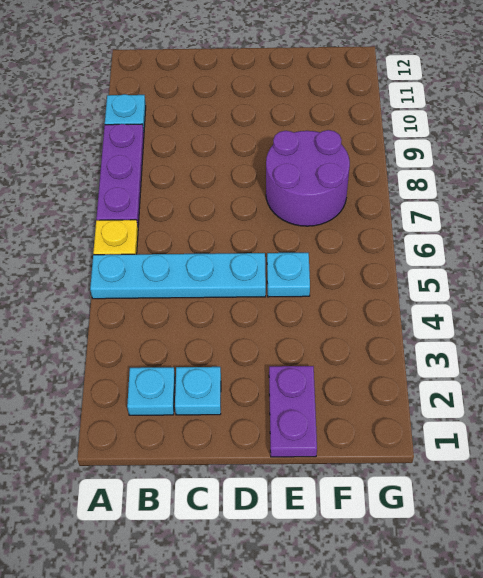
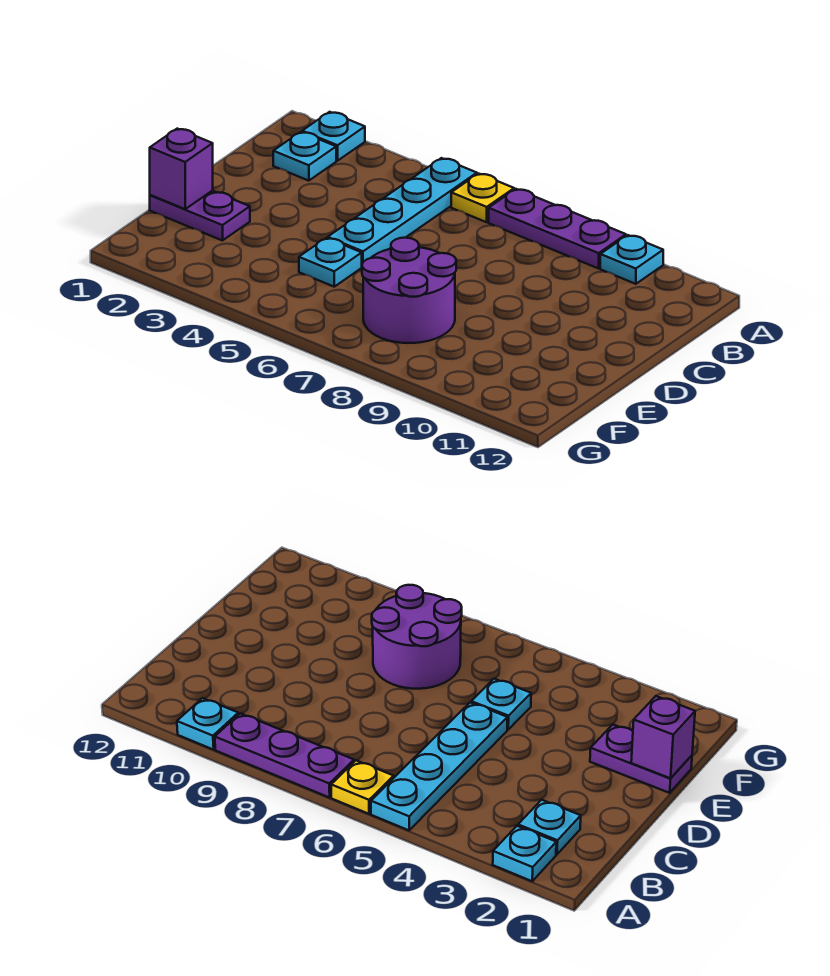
cyan 1x1 plate [175,367,221,415] -> cyan 1x1 plate moved to [302,112,365,161]
none -> purple 1x1 brick [150,129,213,209]

